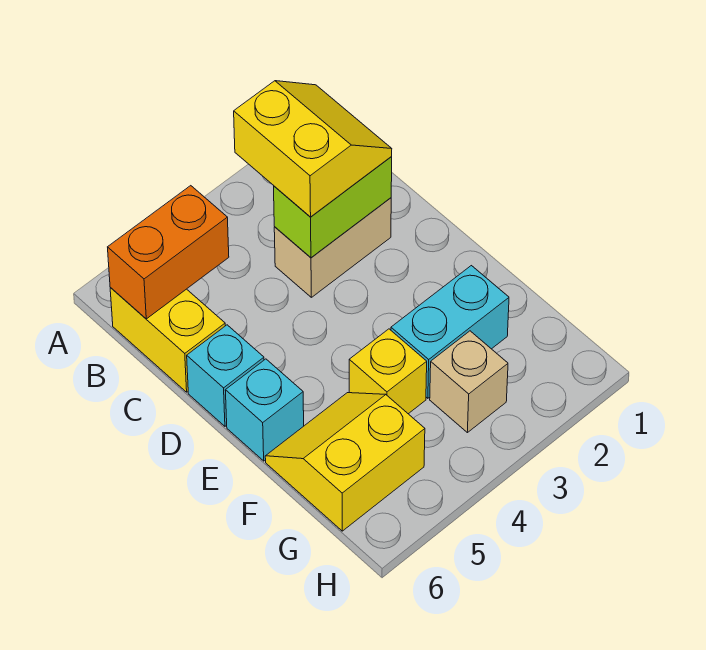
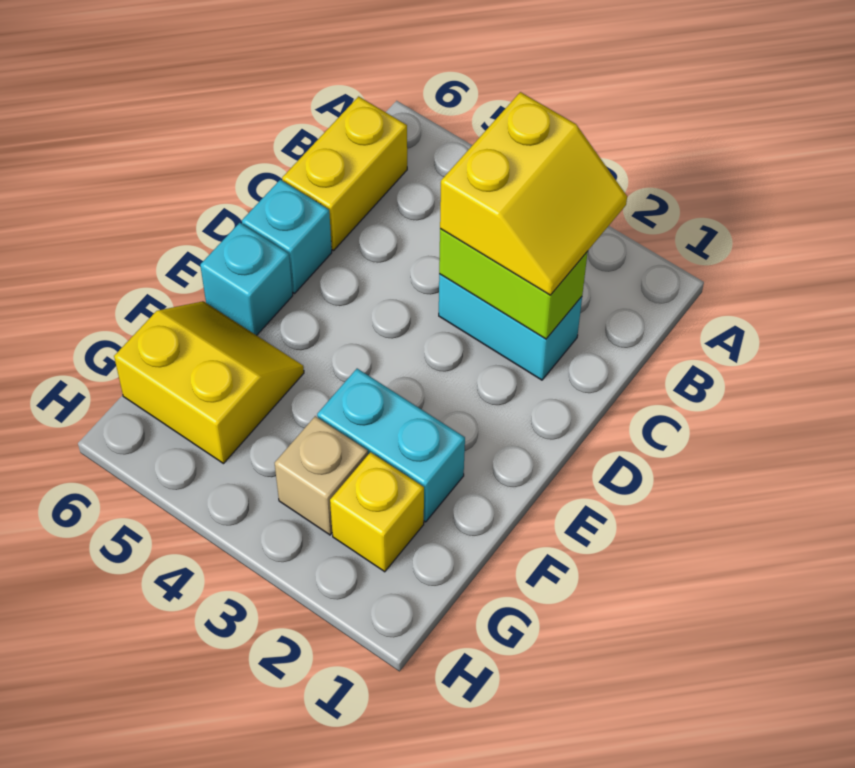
orange 1x2 brick [108,186,229,319] -> none
tan 1x2 brick [274,198,391,297] -> cyan 1x2 brick [439,274,582,380]
yellow 1x1 brick [349,329,427,414] -> yellow 1x1 brick moved to [330,452,424,572]

